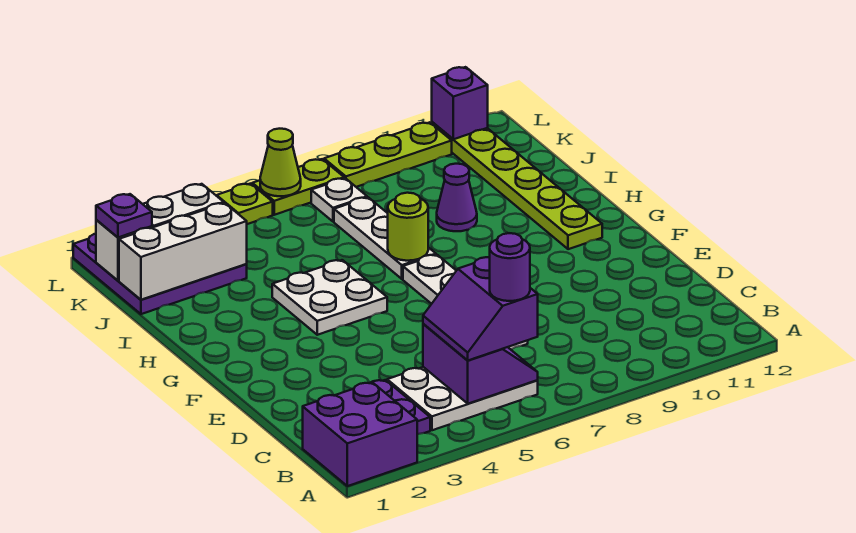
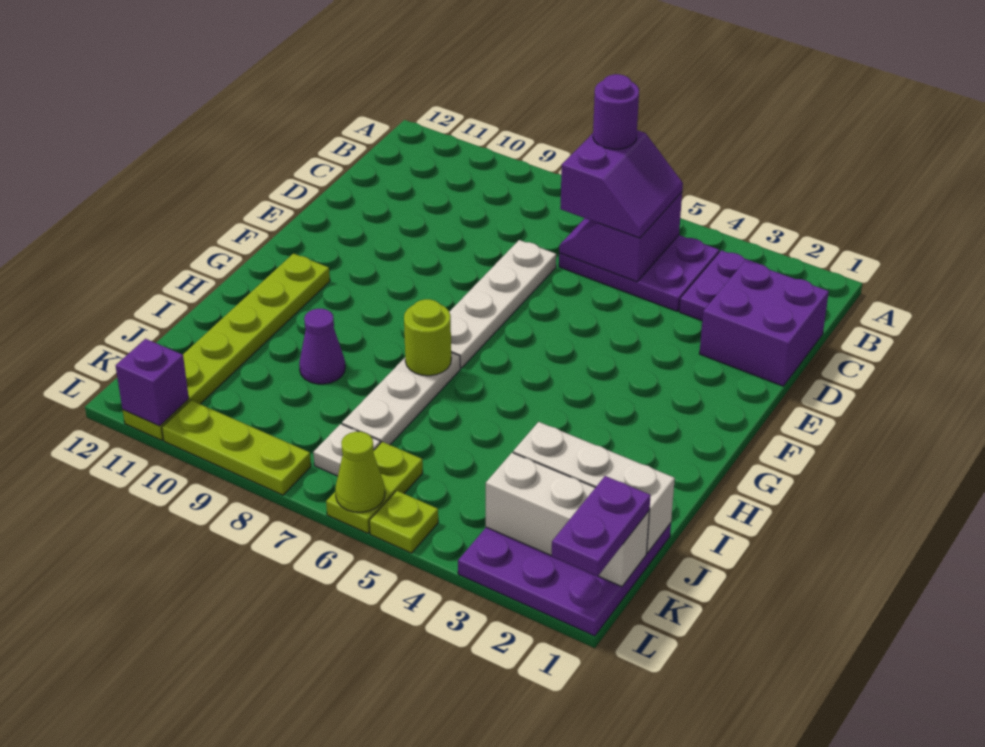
purple 2x2 brick [303,382,417,486] -> purple 2x2 brick moved to [699,261,829,386]
white 2x3 plate [387,367,538,430] -> purple 2x3 plate [559,235,719,311]
white 2x2 plate [272,260,387,335] -> none
purple 1x1 plate [96,194,152,237] -> purple 1x2 plate [552,476,651,576]
lime 1x2 plate [252,159,344,215] -> lime 1x2 plate turned to [326,442,423,533]

